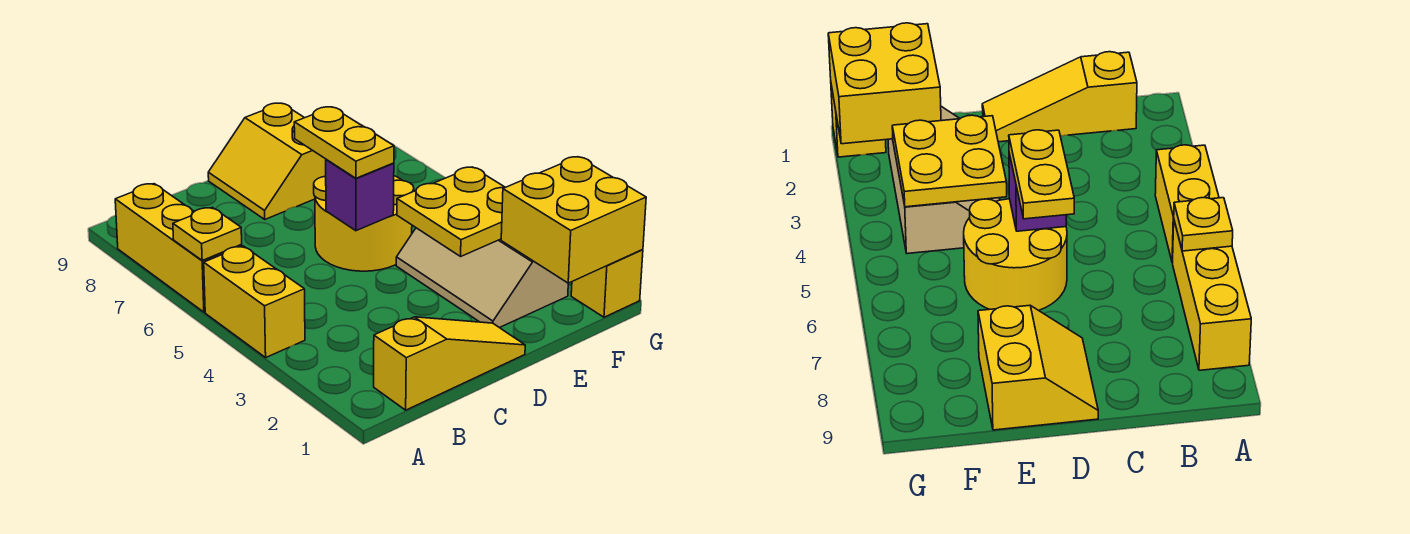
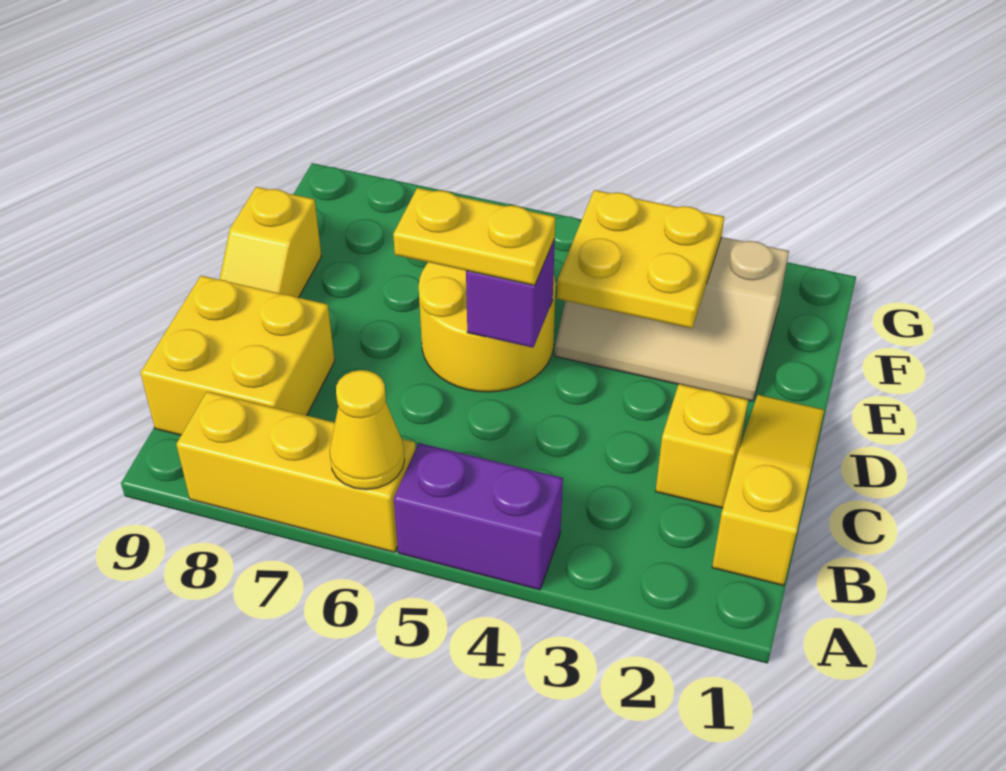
yellow 1x2 brick [204,246,305,357] -> purple 1x2 brick [394,443,563,590]
yellow 1x1 plate [173,207,242,260] -> yellow 1x1 cone [330,370,405,490]
yellow 2x2 slope [208,103,326,219] -> yellow 1x2 slope [220,187,322,298]
yellow 2x2 brick [501,157,646,283] -> yellow 2x2 brick moved to [140,276,335,435]
yellow 1x1 brick [571,250,643,317] -> yellow 1x1 brick moved to [656,384,748,508]

